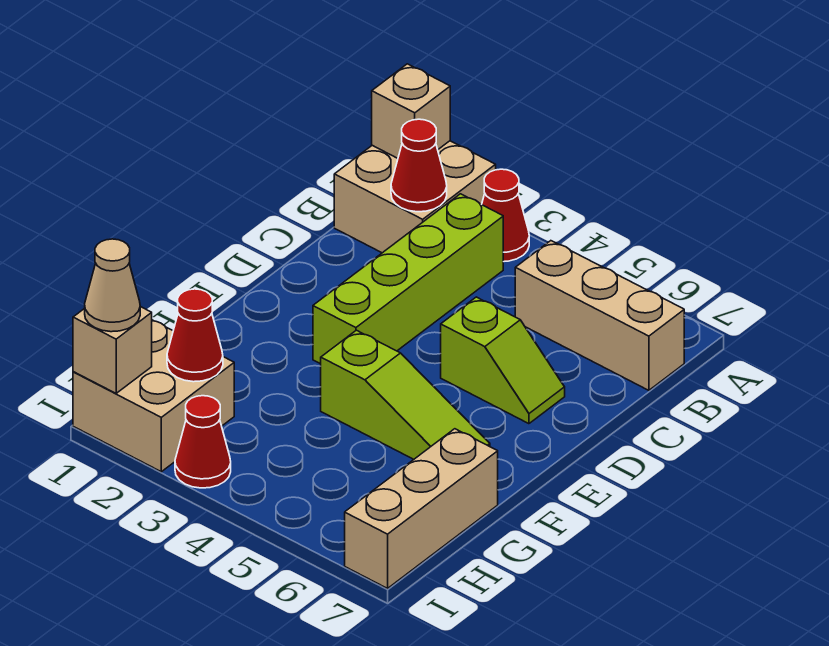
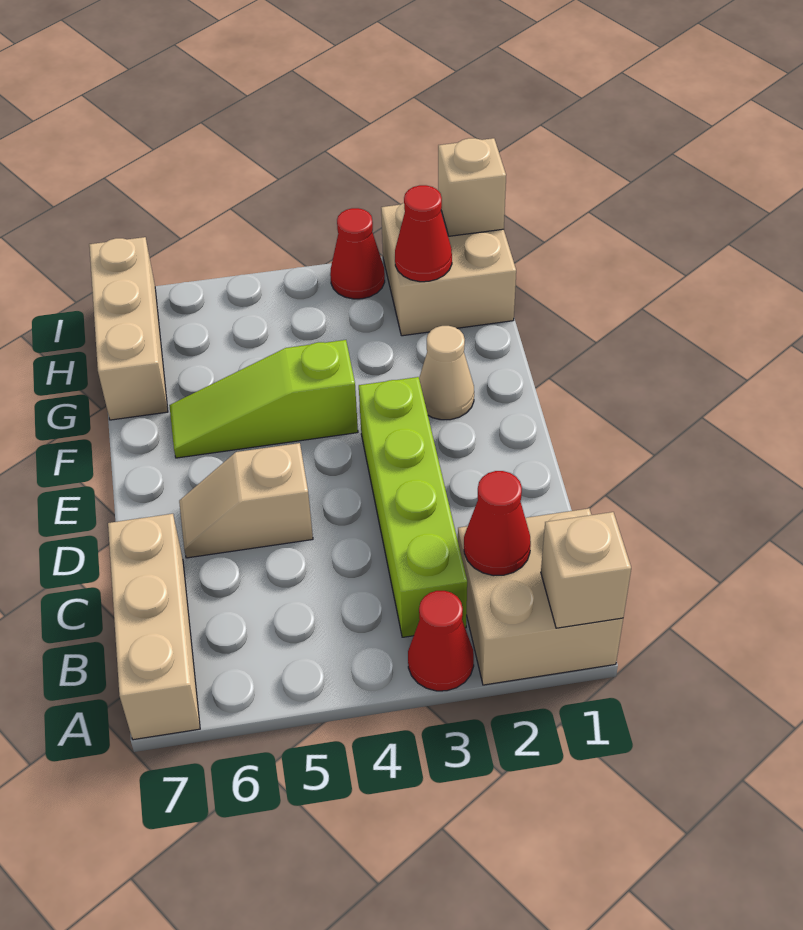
tan 1x3 brick [515,241,684,390] -> tan 1x3 brick turned to [108,514,200,740]
lime 1x2 slope [441,297,565,424] -> tan 1x2 slope [179,443,313,558]
tan 1x1 cone [85,239,140,332] -> tan 1x1 cone moved to [419,326,474,420]

